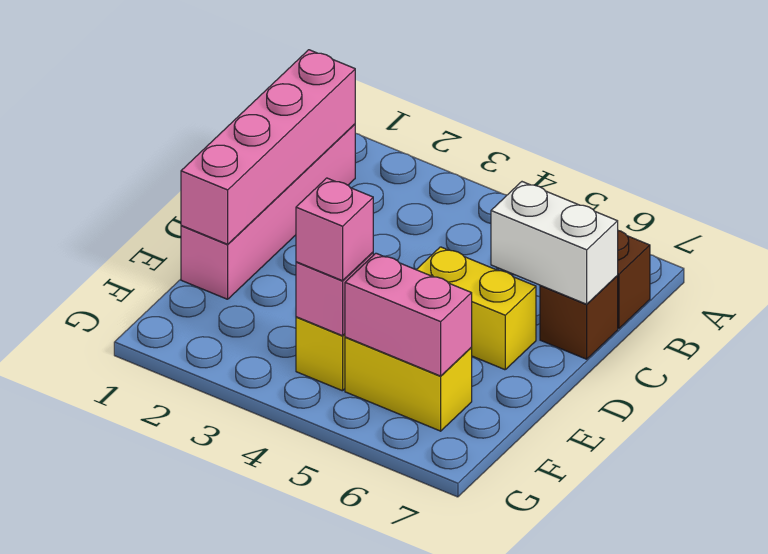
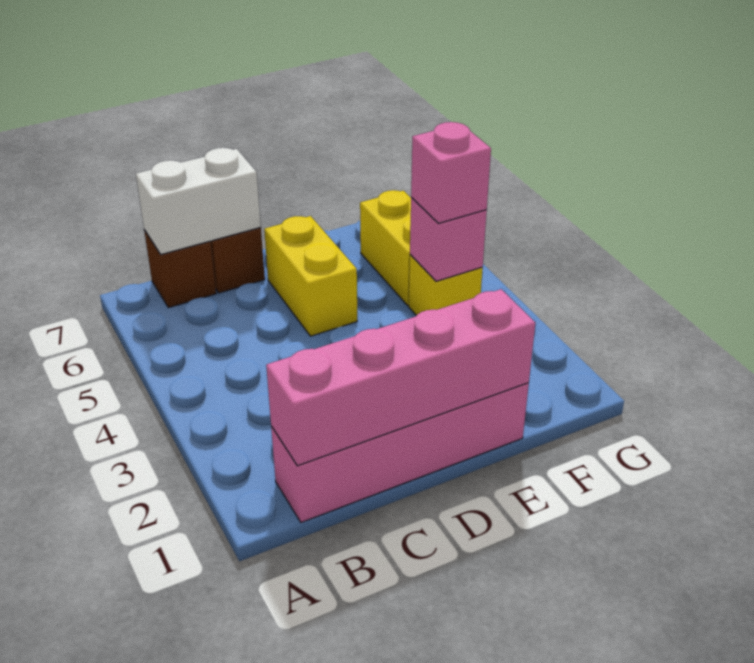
white 1x2 brick [491,182,618,304] -> white 1x2 brick turned to [136,148,261,255]
pink 1x2 brick [345,253,472,376] -> none

